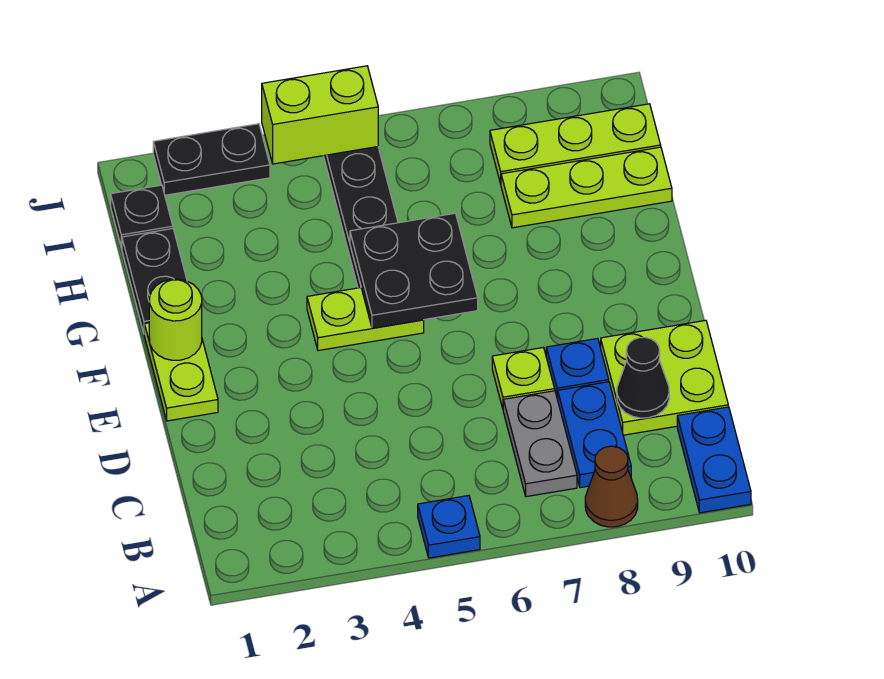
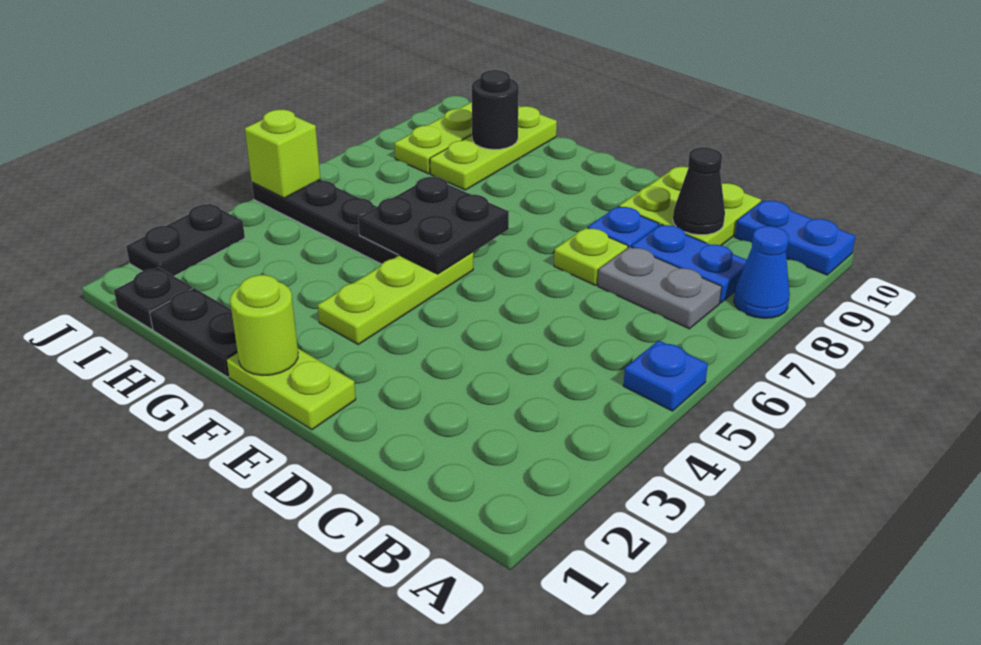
brown 1x1 cone [585,446,638,527] -> blue 1x1 cone [734,226,790,318]
lime 1x2 plate [307,288,424,351] -> lime 1x3 plate [318,252,473,344]
none -> black 1x1 round brick [472,70,519,149]
lime 1x2 brick [262,66,378,164] -> lime 1x1 brick [245,110,320,198]

